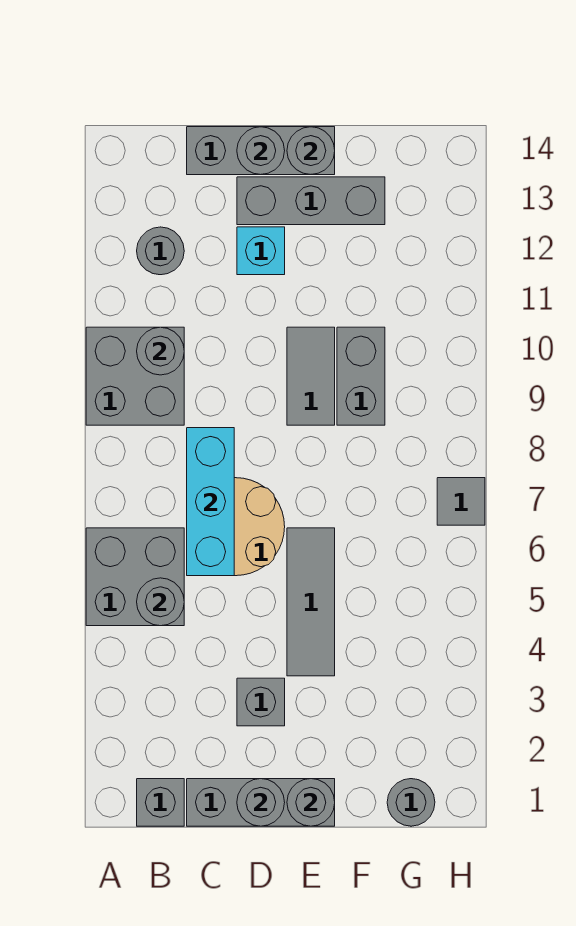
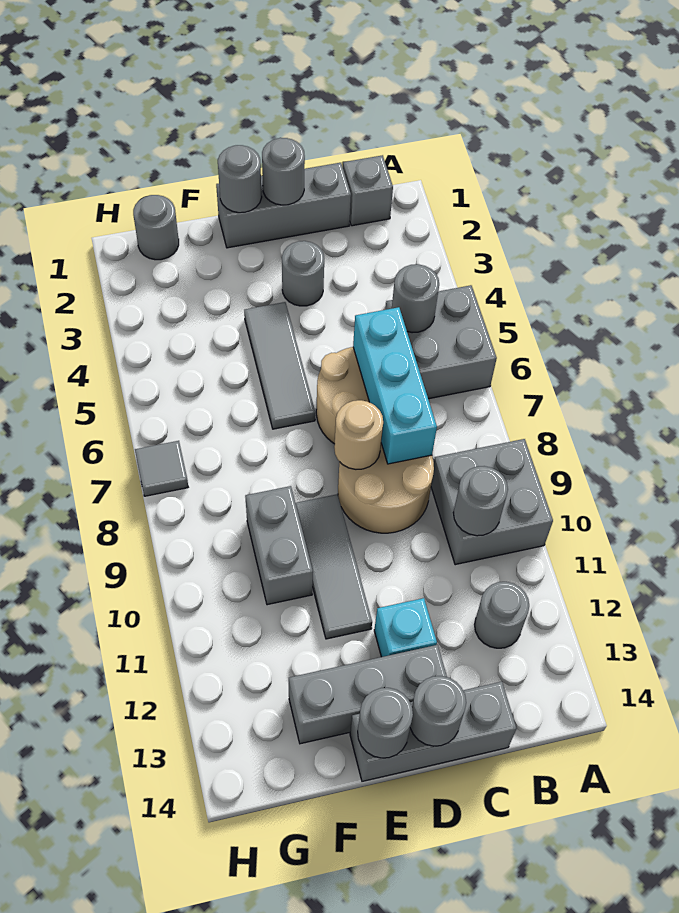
none -> tan 2x2 round brick [338,443,434,533]
grey 1x1 brick [237,678,285,726] -> grey 1x1 round brick [282,241,324,306]
none -> tan 1x1 round brick [334,400,383,469]
grey 1x2 tile [287,327,335,425] -> grey 1x3 tile [296,494,372,639]

